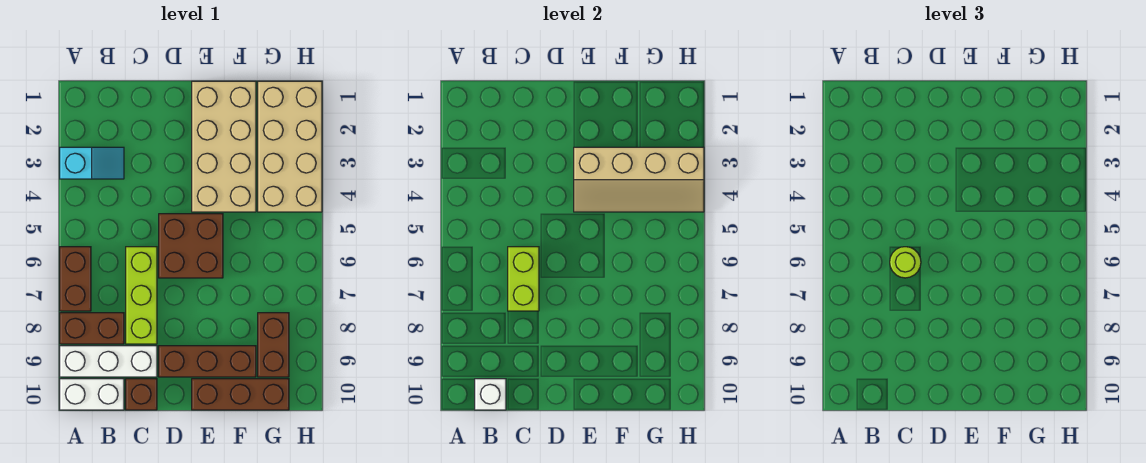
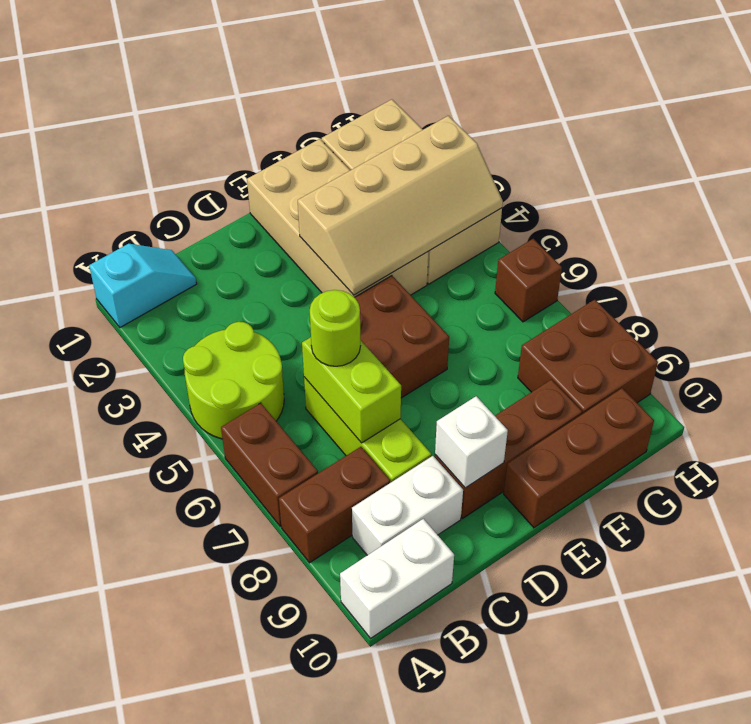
cyan 1x2 slope [60,147,124,179] -> cyan 1x2 slope moved to [89,244,197,327]
none -> lime 2x2 round brick [183,322,284,439]
white 1x3 brick [60,346,157,377] -> white 1x2 brick [352,456,463,555]
white 1x1 brick [475,379,506,410] -> white 1x1 brick moved to [435,396,508,488]
brown 1x1 brick [126,379,157,410] -> brown 1x1 brick moved to [495,239,562,322]
brown 1x2 brick [258,313,289,377] -> brown 2x2 brick [518,300,658,414]

